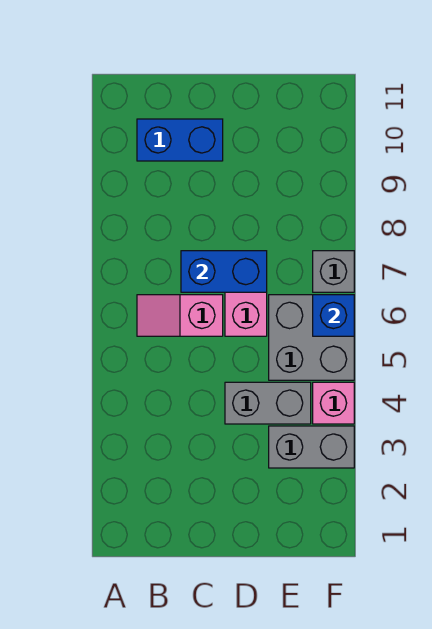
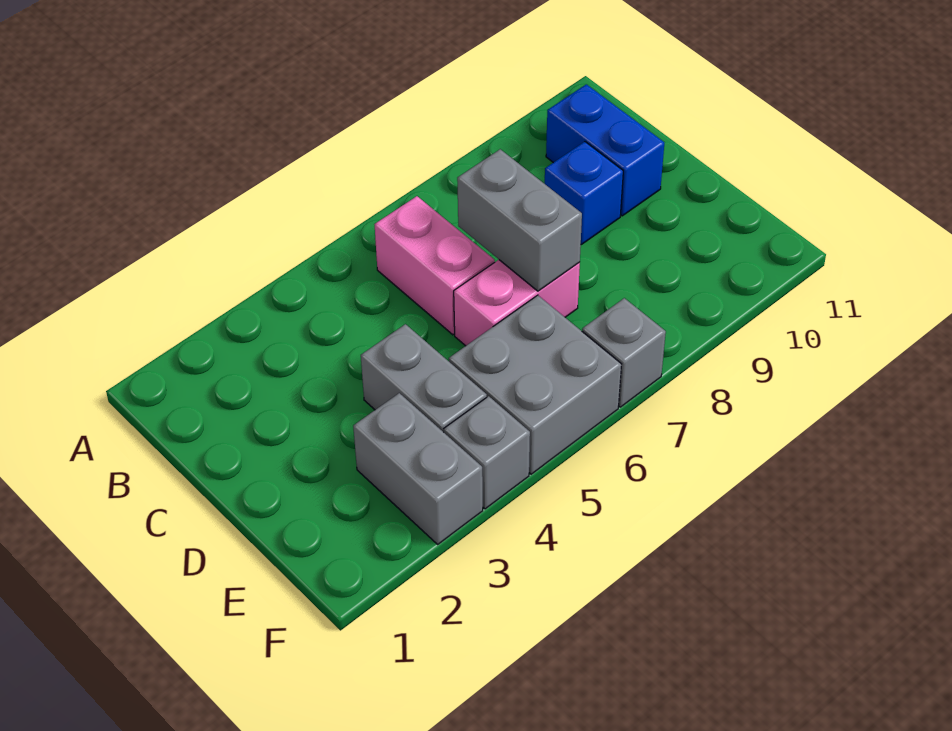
pink 1x2 slope [137,295,223,336] -> pink 1x2 brick [374,196,495,335]
blue 1x2 brick [181,251,267,292] -> grey 1x2 brick [457,149,582,291]
pink 1x1 brick [313,382,354,424] -> grey 1x1 brick [444,396,530,509]
blue 1x1 brick [313,295,354,336] -> blue 1x1 brick moved to [545,142,623,244]

